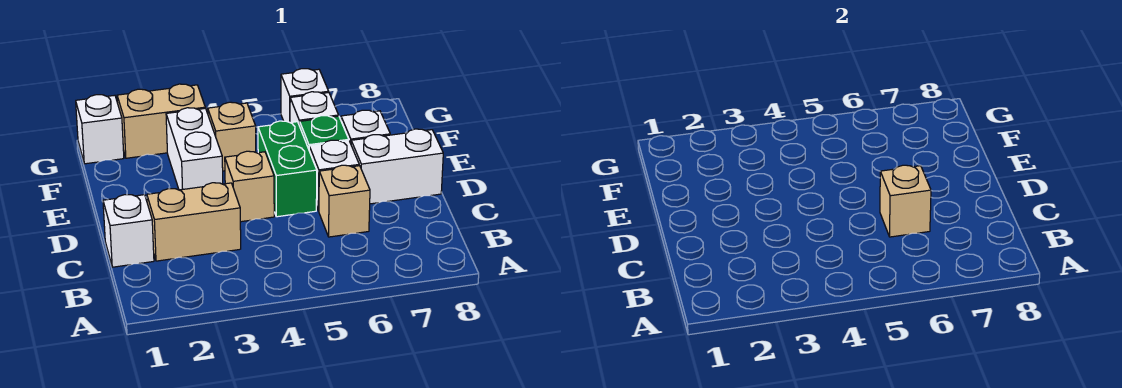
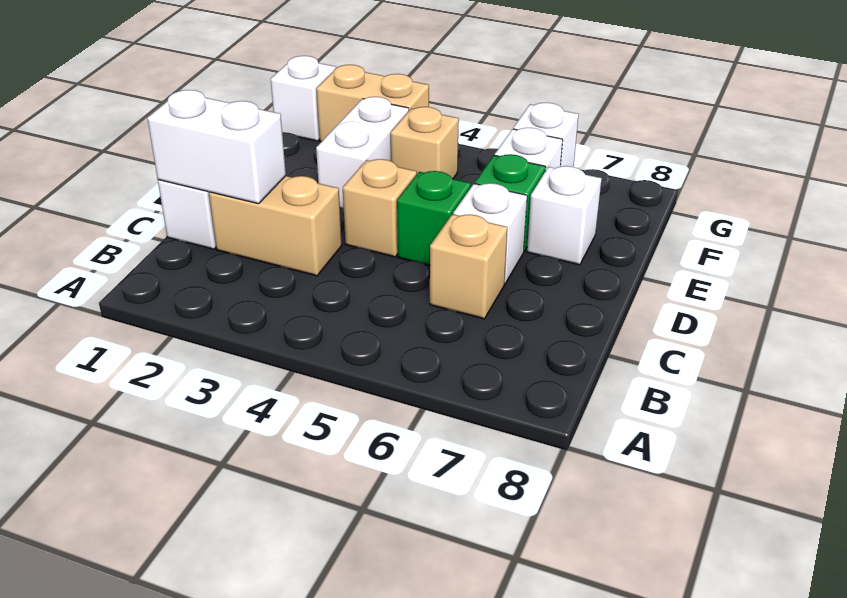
tan 1x1 brick [880,165,931,237] -> none
green 1x2 brick [258,121,317,217] -> green 1x1 brick [397,171,471,265]
white 1x2 brick [351,129,443,204] -> white 1x2 brick moved to [147,90,286,204]

